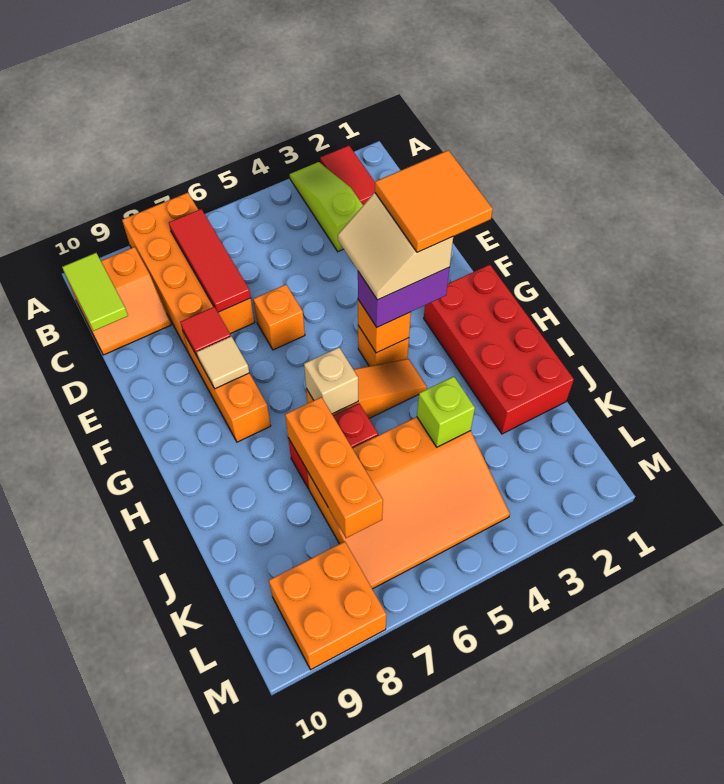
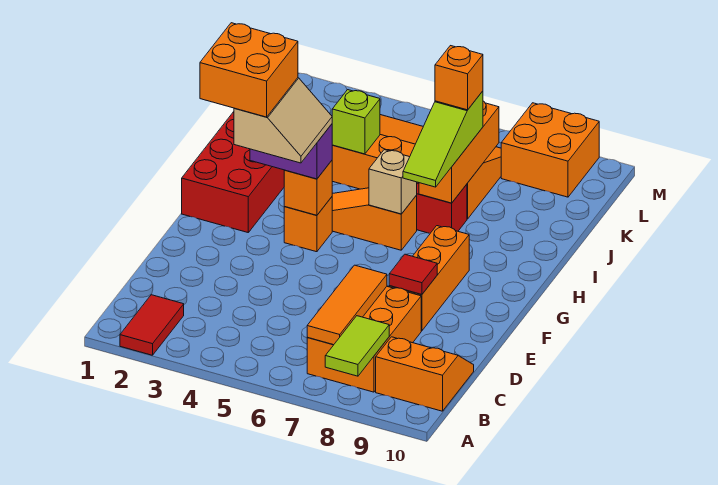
lime 1x3 slope [290,162,363,252] -> lime 1x3 slope moved to [403,91,483,187]
orange 2x4 brick [122,193,255,351] -> orange 2x3 brick [307,287,421,392]
red 1x3 tile [169,209,251,312] -> orange 1x3 tile [307,265,387,345]
lime 1x2 tile [62,253,128,331] -> lime 1x2 tile moved to [325,316,389,376]
orange 1x1 brick [253,285,305,350] -> orange 1x1 brick moved to [435,46,483,110]
orange 2x2 tile [375,150,493,252] -> orange 2x2 brick [200,23,298,117]
tan 1x1 tile [197,336,249,389] -> none

